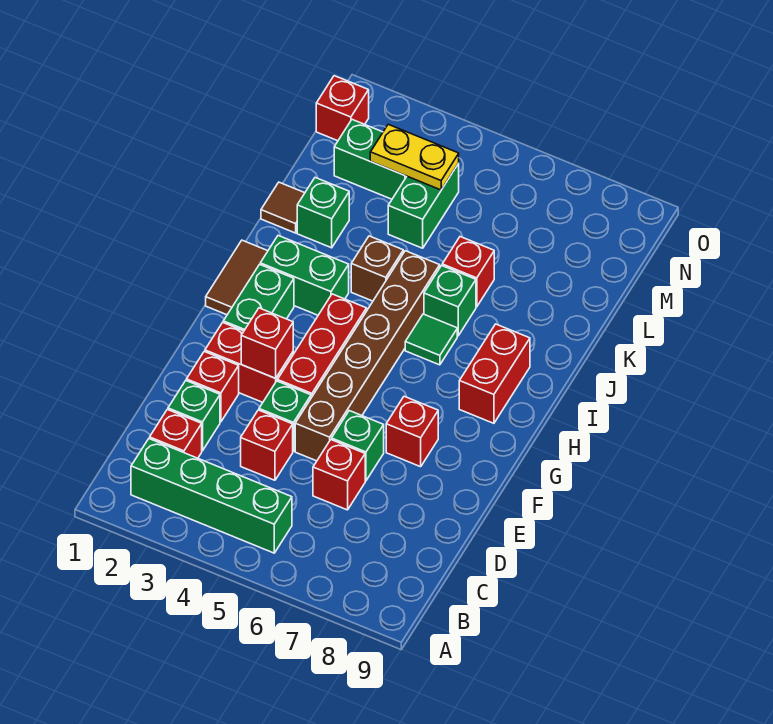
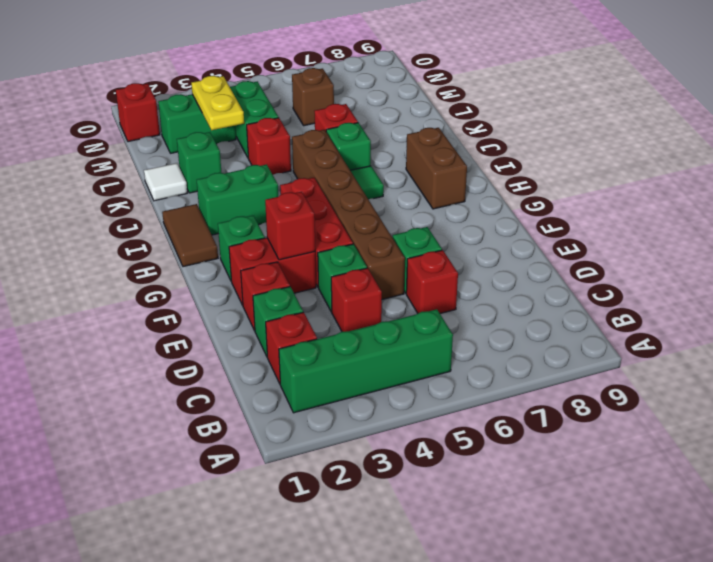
red 1x1 brick [386,396,438,467] -> red 1x1 brick moved to [247,118,291,175]
green 1x2 brick [223,264,294,331] -> green 1x1 brick [218,215,265,280]
red 1x2 brick [459,324,530,423] -> brown 1x2 brick [406,128,467,209]
brown 1x1 brick [351,236,403,301] -> brown 1x1 brick moved to [292,68,334,126]
brown 1x1 tile [261,182,305,233] -> white 1x1 tile [144,163,187,201]
yellow 1x2 plate [370,124,459,190] -> yellow 1x2 plate turned to [191,76,244,130]

